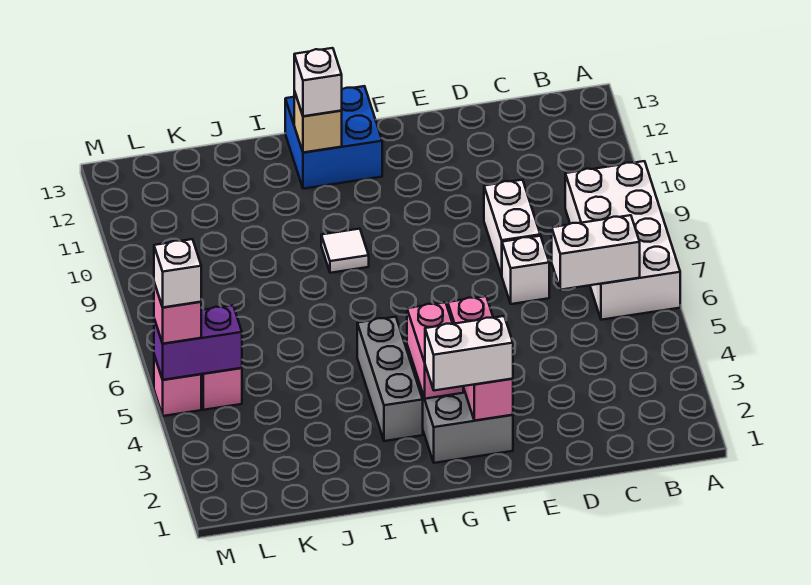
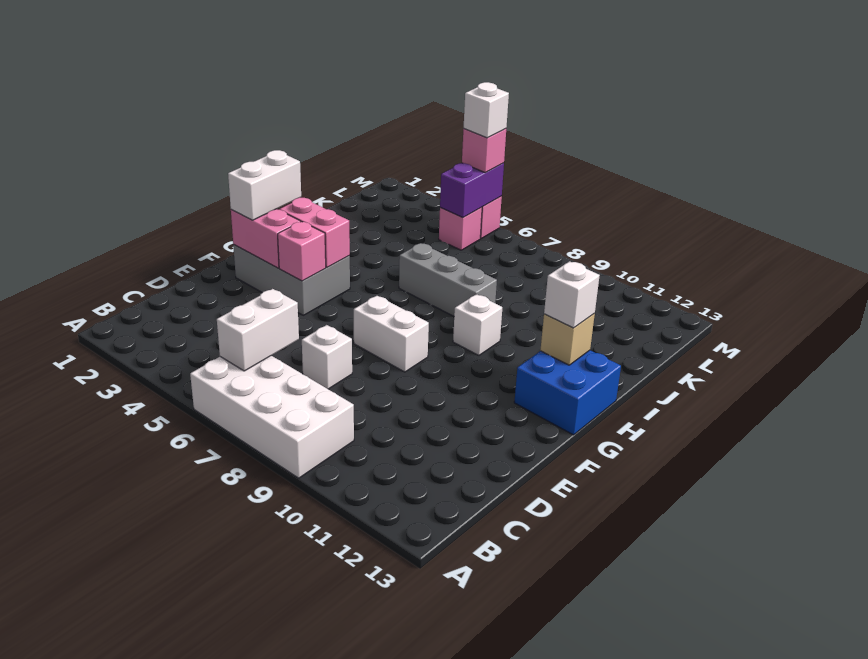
white 1x2 brick [484,180,540,276] -> white 1x2 brick moved to [354,296,429,372]
grey 1x3 brick [357,317,423,441] -> grey 1x3 brick moved to [399,243,497,316]
white 1x1 tile [321,229,369,273] -> white 1x1 brick [453,294,502,355]

